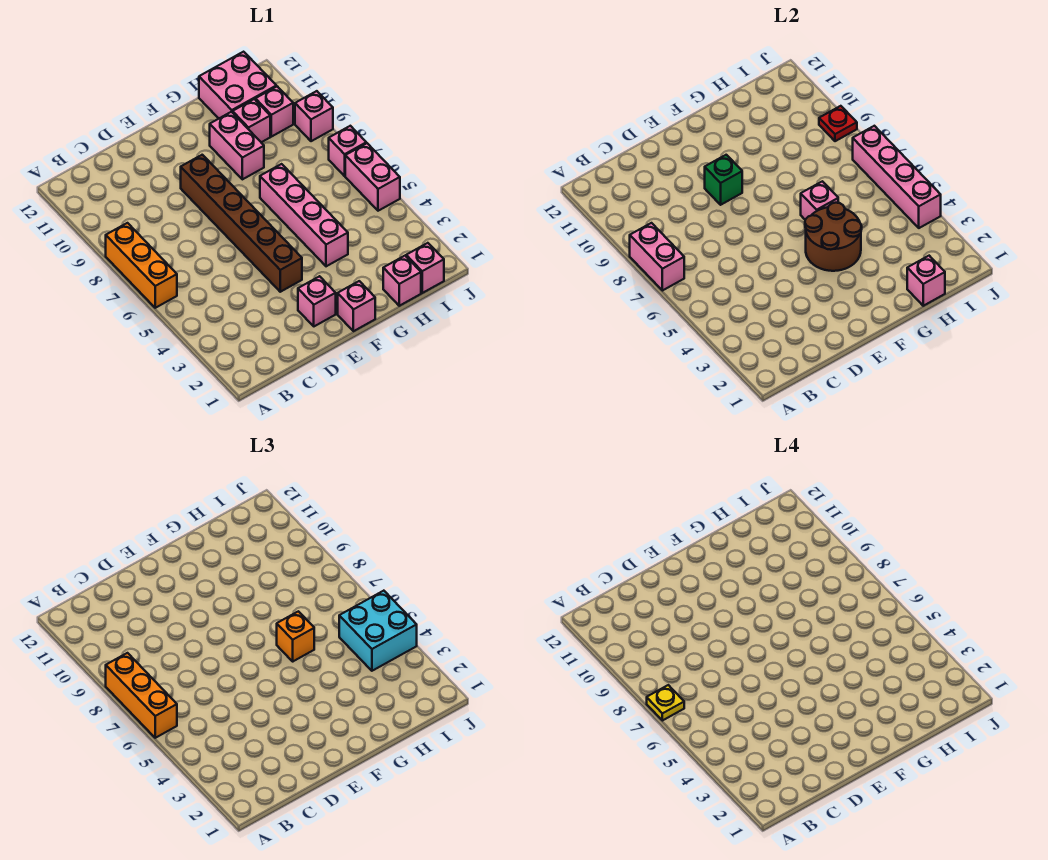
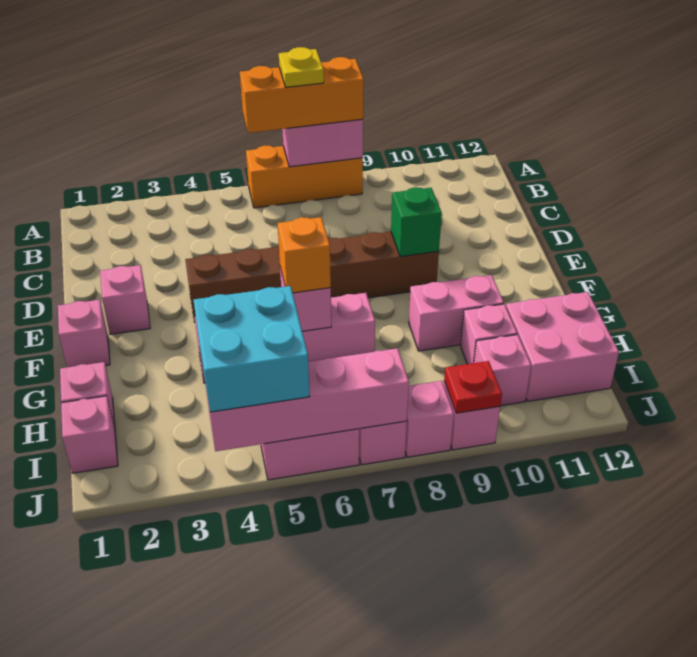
brown 2x2 round brick [805,203,862,271] -> none
pink 1x1 brick [907,256,945,306] -> pink 1x1 brick moved to [405,381,454,457]

